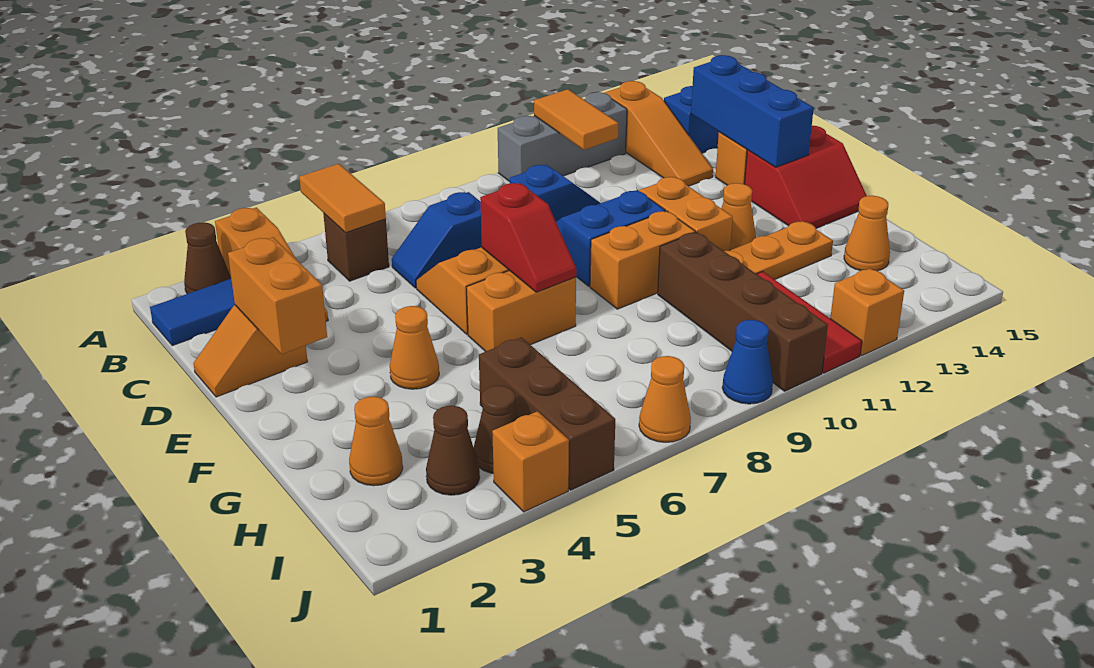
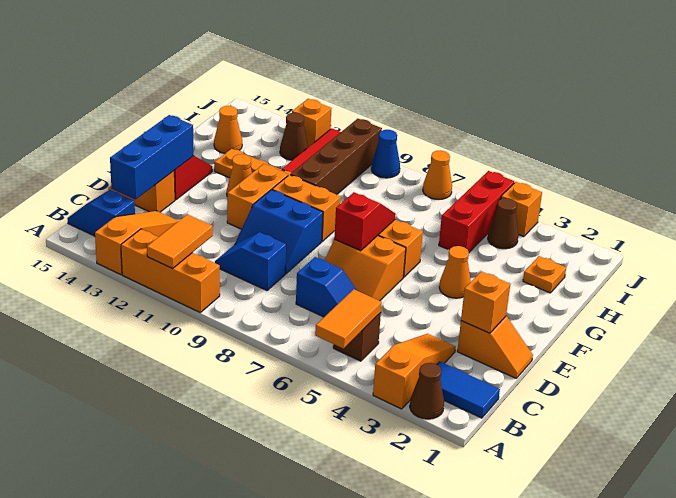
grey 1x3 brick [498,92,627,182] -> orange 1x3 brick [121,229,220,312]
orange 1x2 brick [228,237,327,354] -> orange 1x1 brick [461,271,510,333]
orange 1x1 cone [349,397,403,486] -> orange 1x1 plate [523,256,566,293]
brown 1x3 brick [479,337,615,490] -> red 1x3 brick [439,171,514,252]
brown 1x1 cone [426,406,480,495] -> brown 1x1 cone moved to [280,113,308,160]

